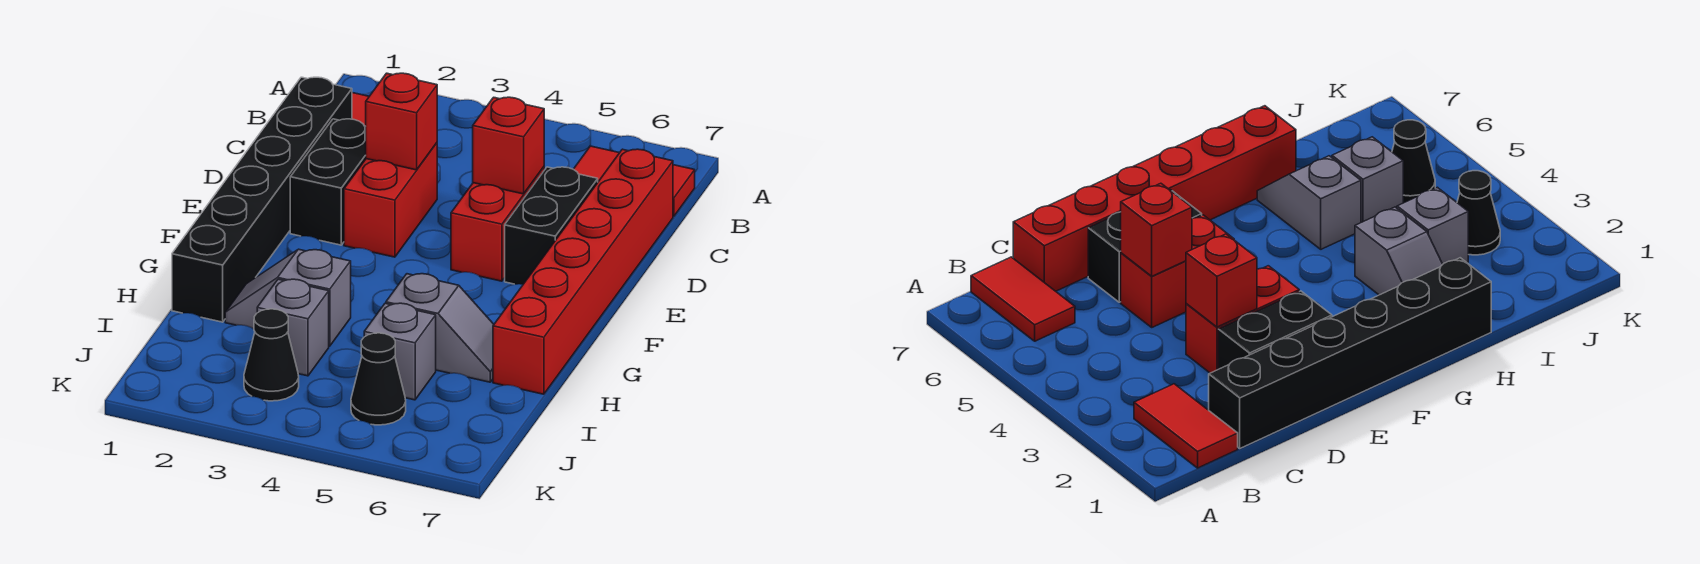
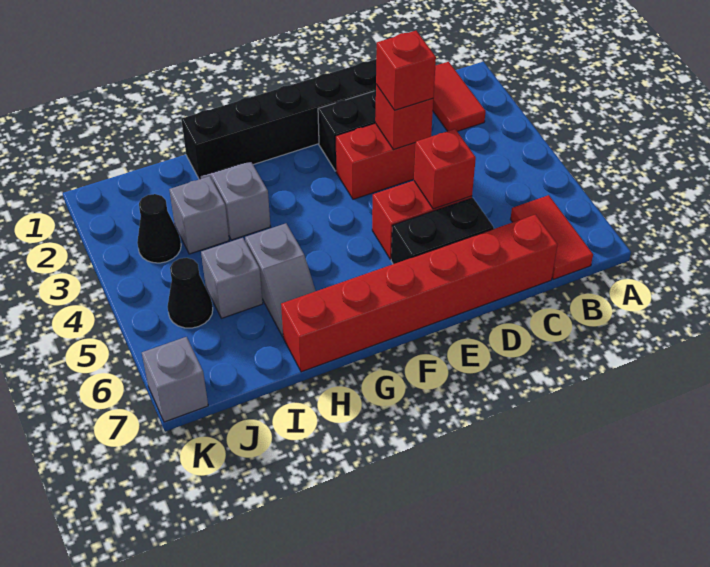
none -> red 1x1 brick [376,31,436,110]
none -> grey 1x1 brick [142,337,208,422]

